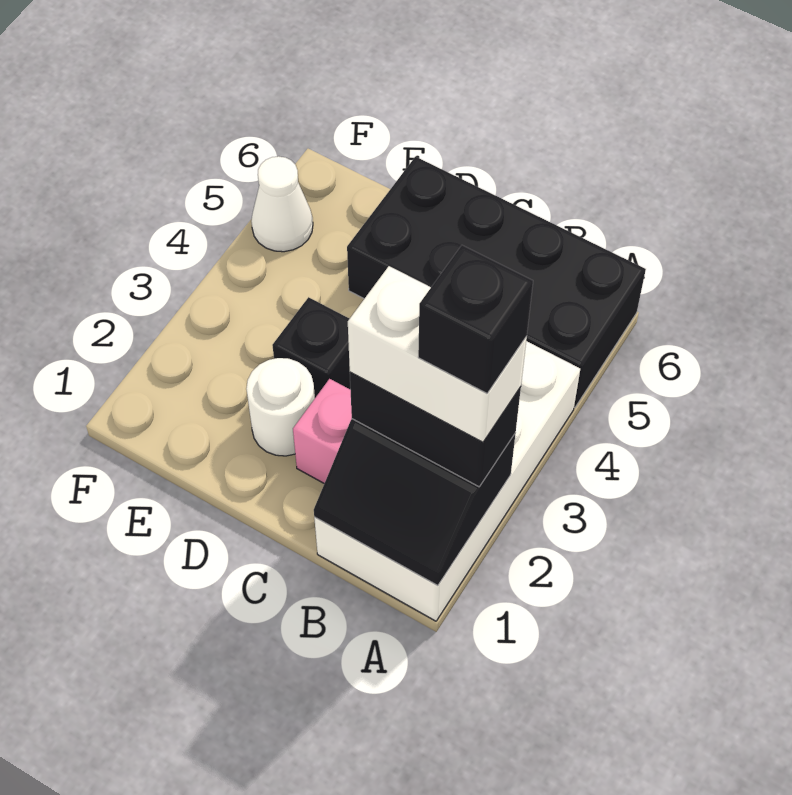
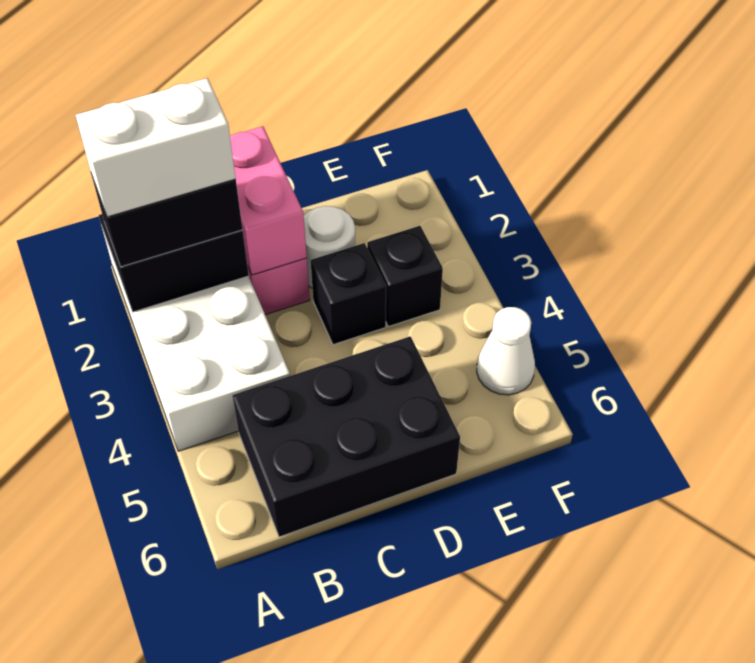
black 1x1 brick [418,245,533,393] -> black 1x1 brick moved to [367,226,443,327]
black 2x4 brick [347,157,646,407] -> black 2x3 brick [232,336,460,537]
none -> pink 1x2 brick [230,126,307,275]

